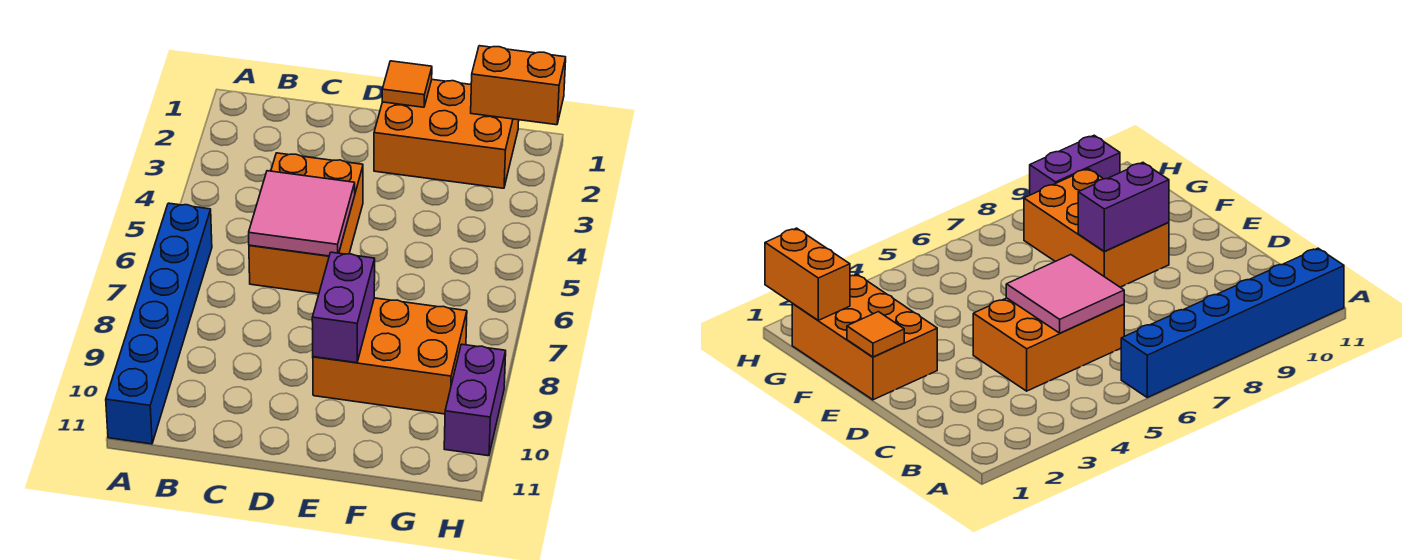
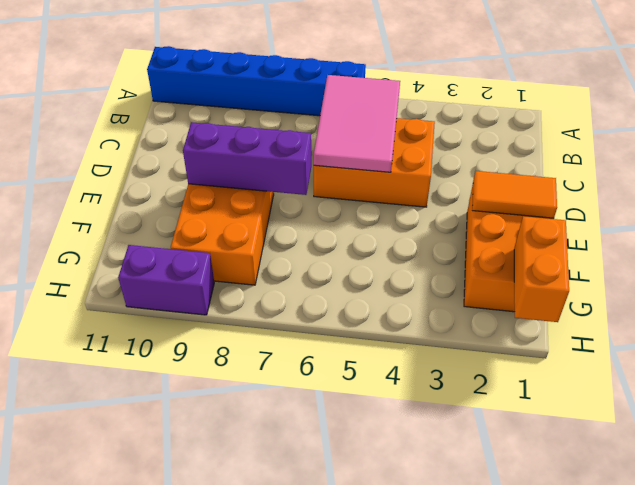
pink 2x2 tile [249,171,355,256] -> pink 2x3 tile [313,75,400,172]
orange 1x1 tile [382,61,432,107] -> orange 1x2 tile [472,171,557,218]
purple 1x2 brick [312,252,375,363] -> purple 1x3 brick [183,122,311,195]

